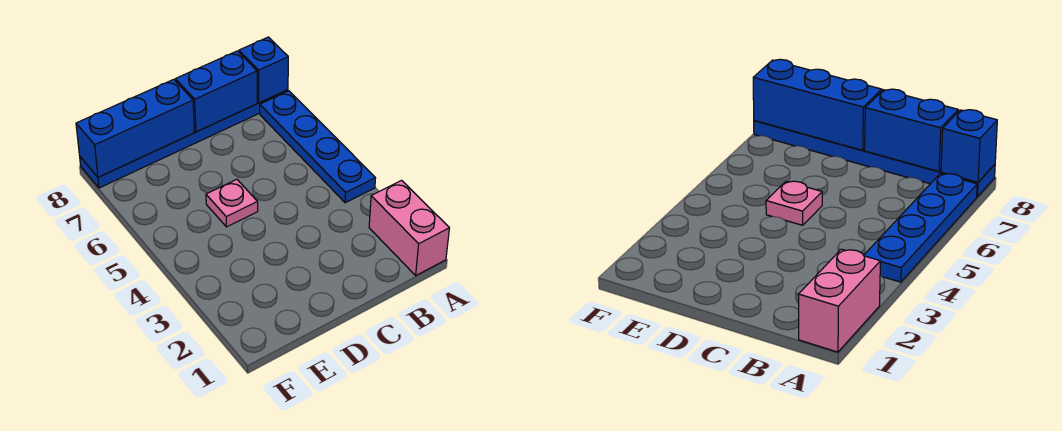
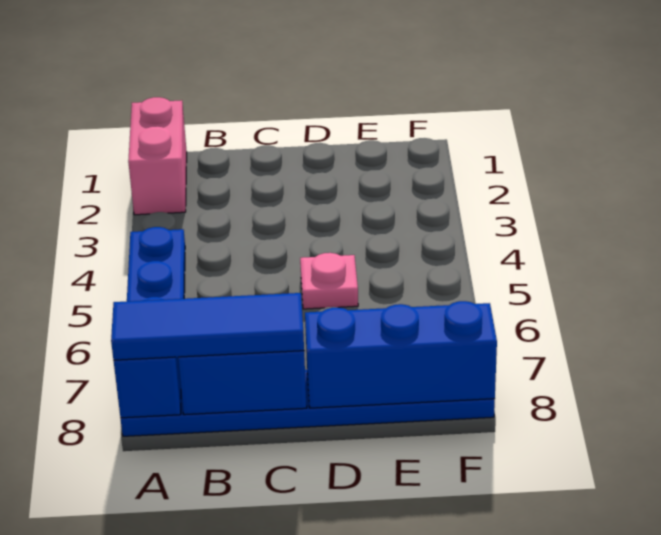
none -> blue 1x3 tile [111,293,304,360]

